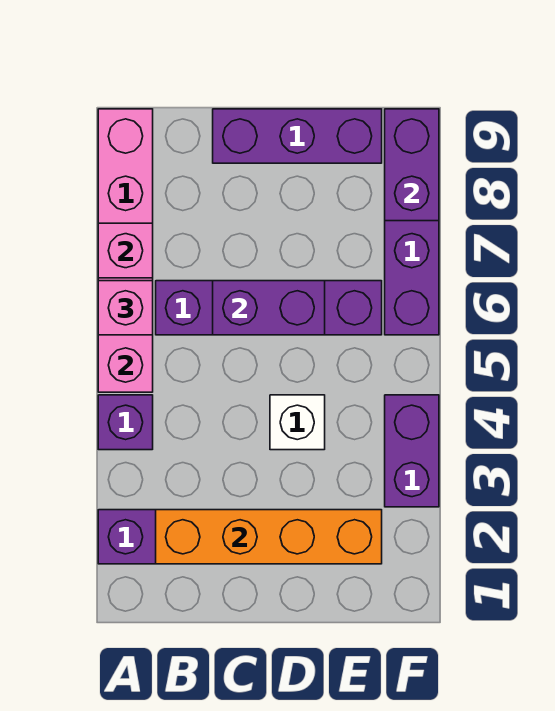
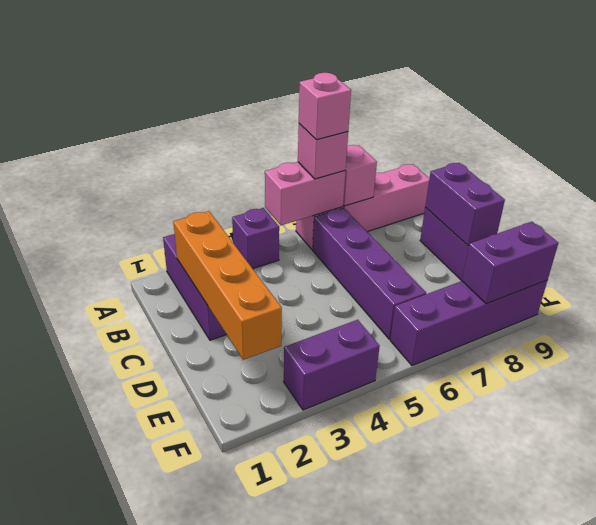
none -> pink 1x1 brick [299,73,351,140]
purple 1x2 brick [213,281,325,335] -> purple 1x2 brick moved to [425,163,505,246]
white 1x1 brick [270,395,325,450] -> none

